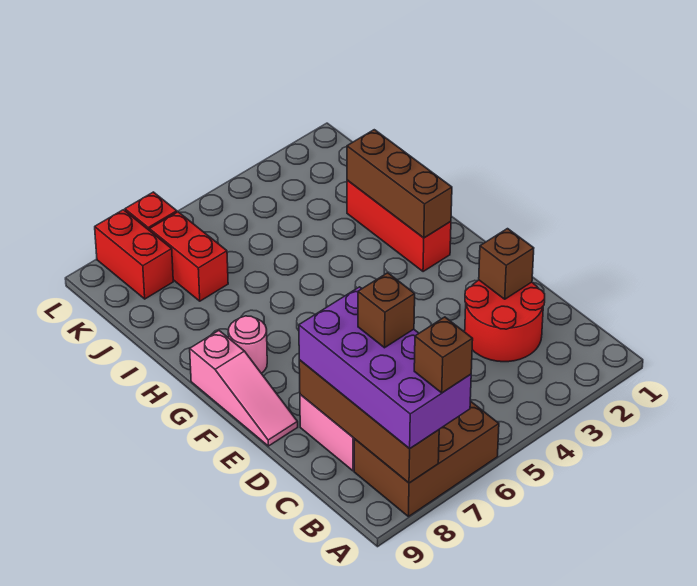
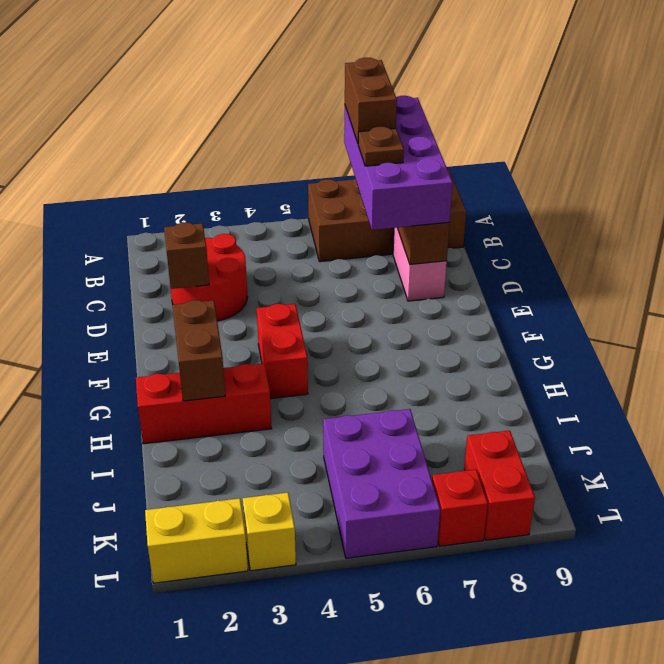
brown 2x3 brick [354,401,499,517] -> brown 2x4 brick [308,171,466,262]
brown 1x1 brick [414,317,473,393] -> brown 1x2 brick [345,58,397,143]
brown 1x1 brick [358,273,415,348] -> brown 1x1 plate [358,127,404,166]
pink 1x3 slope [190,331,298,446] -> none
red 1x3 brick [347,180,451,272] -> red 1x3 brick turned to [136,364,272,444]
brown 1x3 brick [347,130,452,238] -> brown 1x2 brick [173,300,225,401]
pink 1x1 round brick [228,316,267,373] -> none
none -> purple 2x3 brick [323,409,440,558]
red 1x2 brick [150,212,228,301] -> red 1x2 brick moved to [257,304,308,399]
none -> yellow 1x2 brick [145,498,248,583]
none -> yellow 1x1 brick [243,493,296,571]

